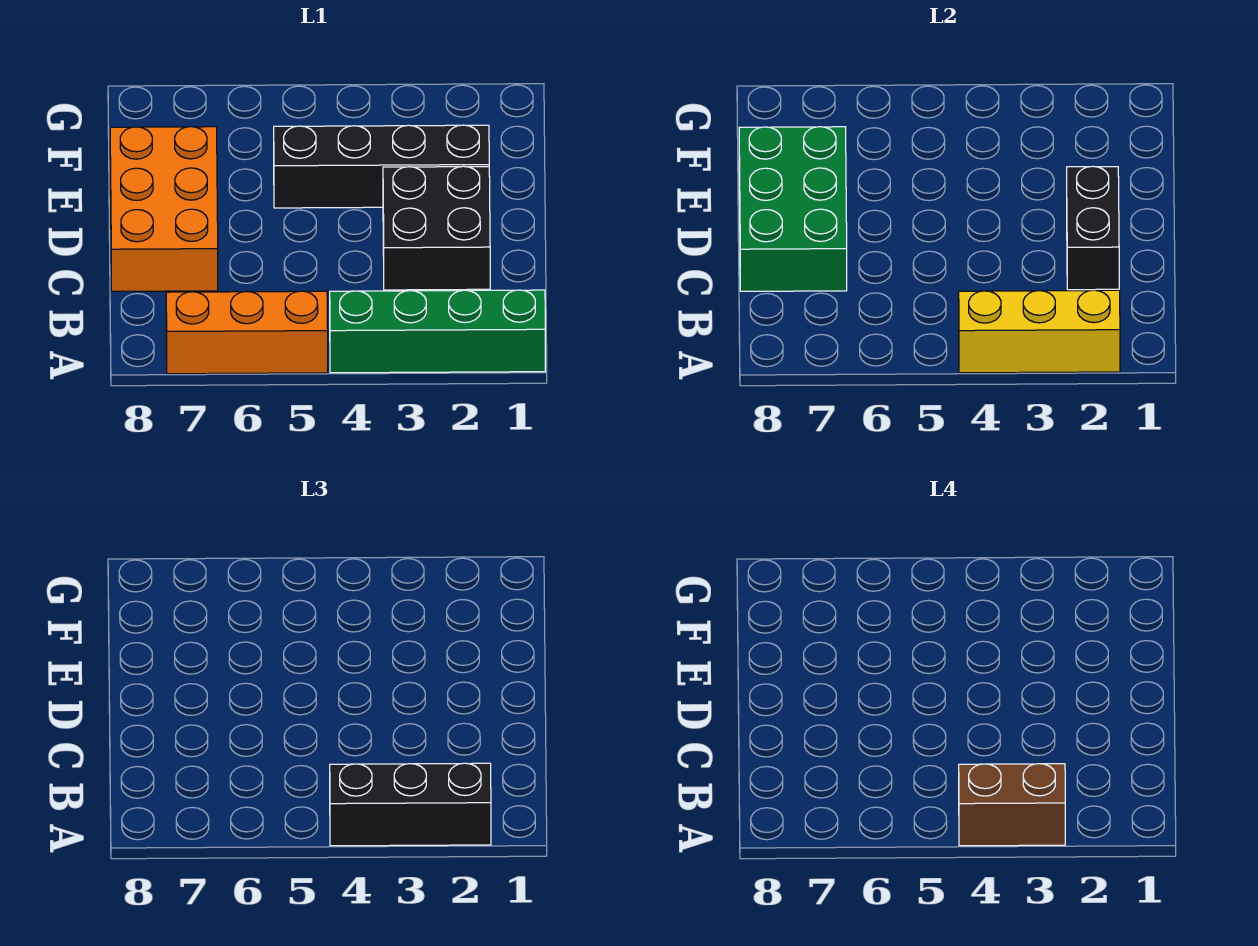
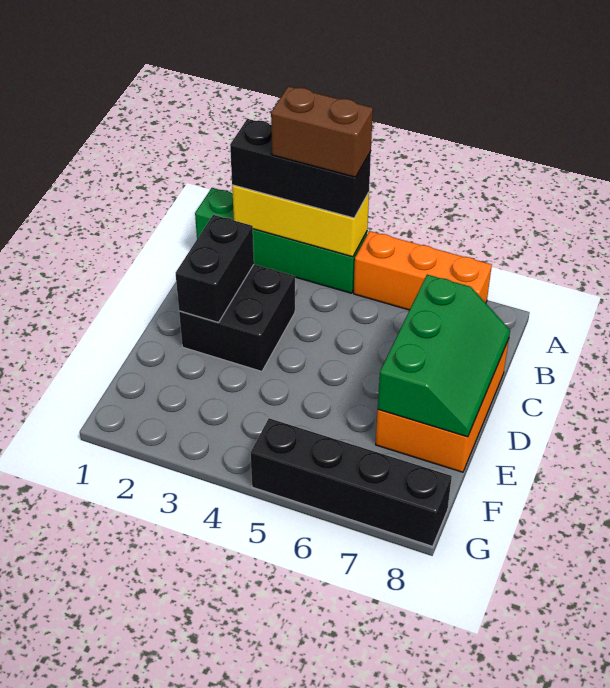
green 2x3 brick [739,127,847,291] -> green 2x3 slope [378,275,510,437]
black 1x4 brick [274,125,489,208] -> black 1x4 brick moved to [250,418,452,546]

